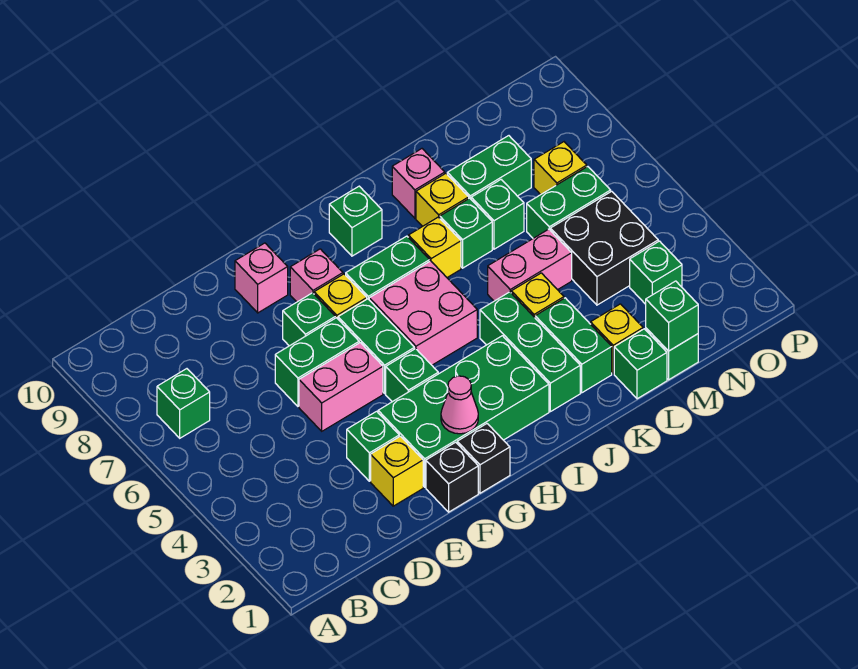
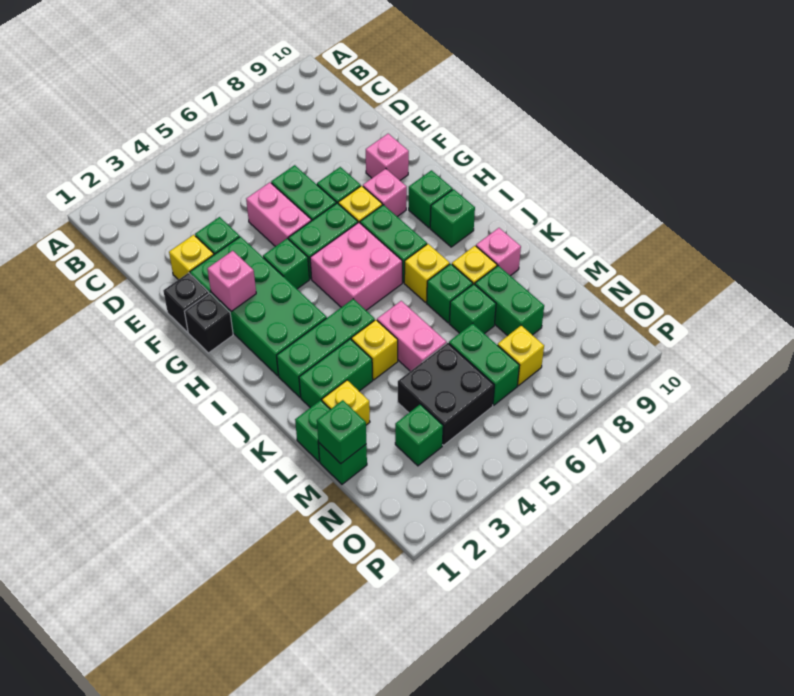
green 1x1 brick [157,369,210,438] -> green 1x1 brick moved to [409,170,453,228]
pink 1x1 cone [441,376,478,434] -> pink 1x1 brick [207,251,256,311]

